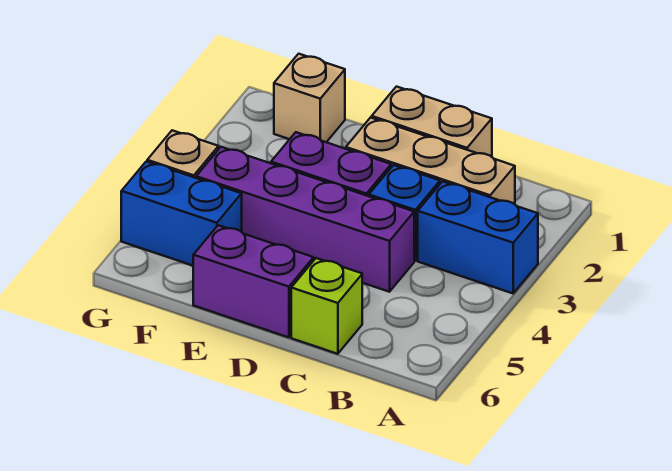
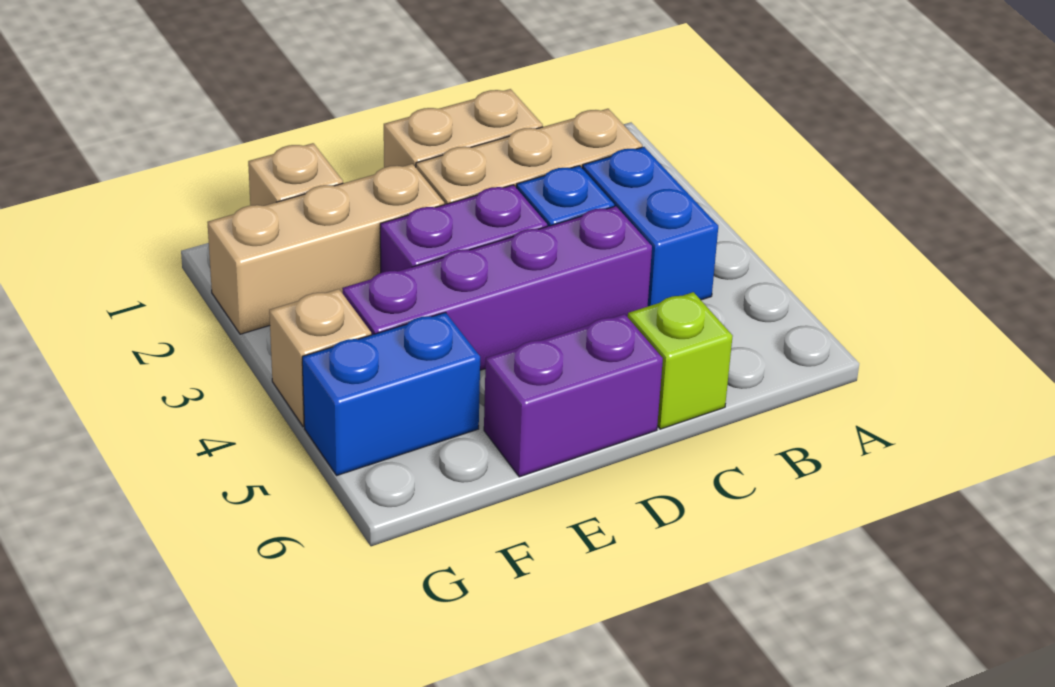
blue 1x2 brick [418,181,538,293] -> blue 1x2 brick turned to [582,147,718,306]
none -> tan 1x3 brick [207,164,444,334]

